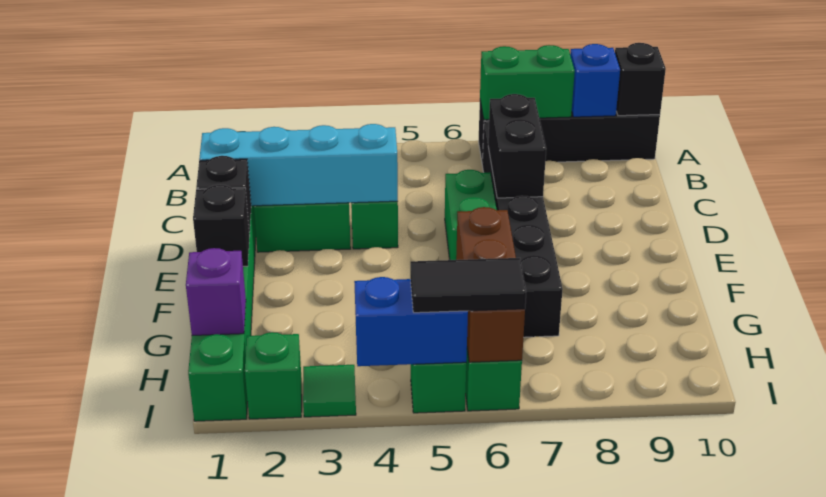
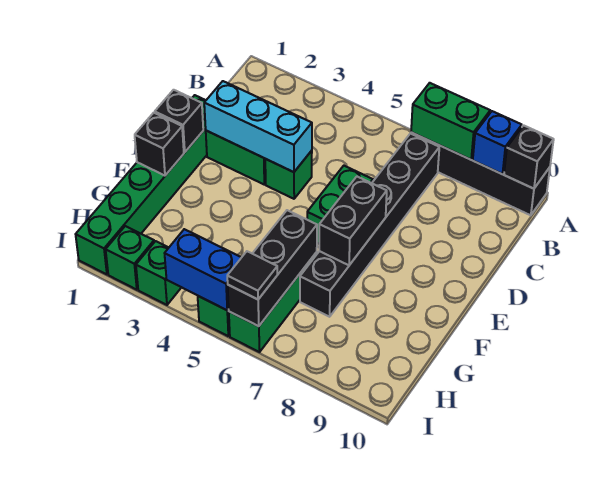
black 1x2 brick [488,94,546,198] -> black 1x2 brick moved to [319,177,387,265]
cyan 1x4 brick [199,124,398,206] -> cyan 1x3 brick [204,81,312,172]
brown 1x3 brick [456,207,525,362] -> black 1x3 brick [228,210,317,326]
purple 1x1 brick [186,248,246,335] -> none
green 1x1 tile [303,365,356,417] -> green 1x1 brick [136,241,181,305]
black 1x2 tile [410,258,526,313] -> black 1x1 tile [227,251,277,299]

